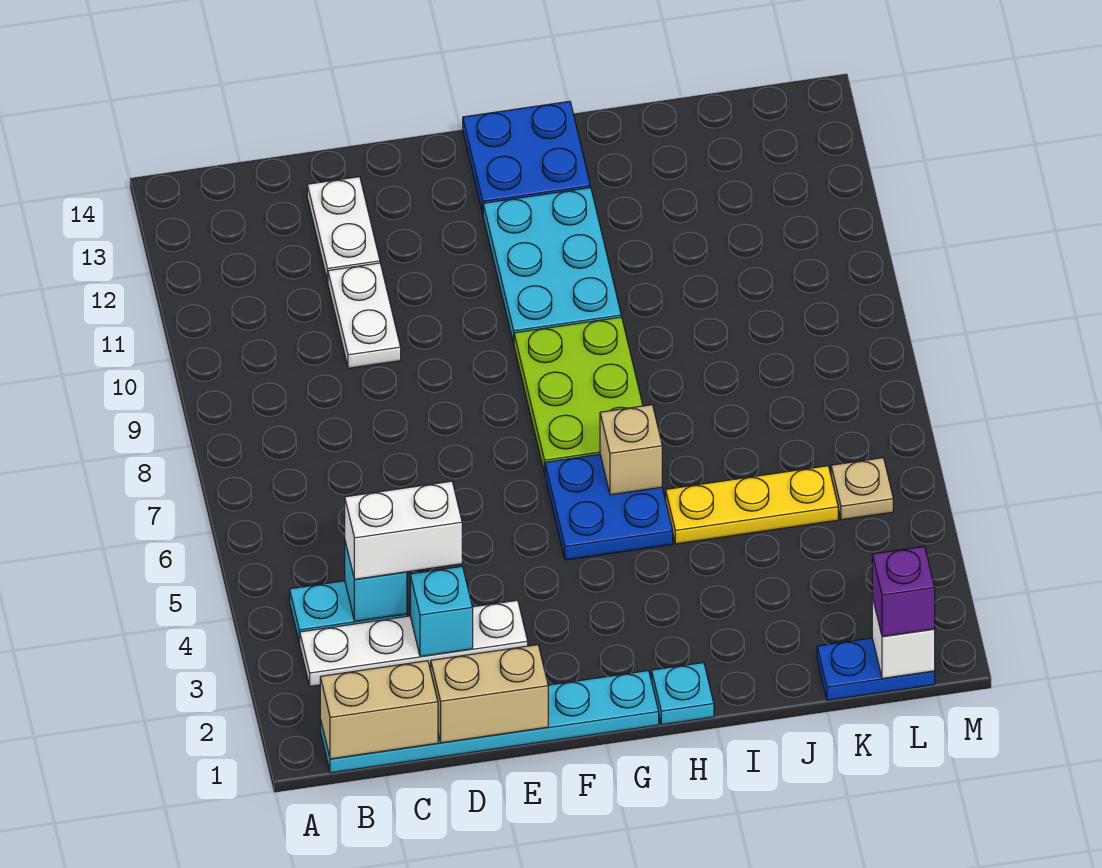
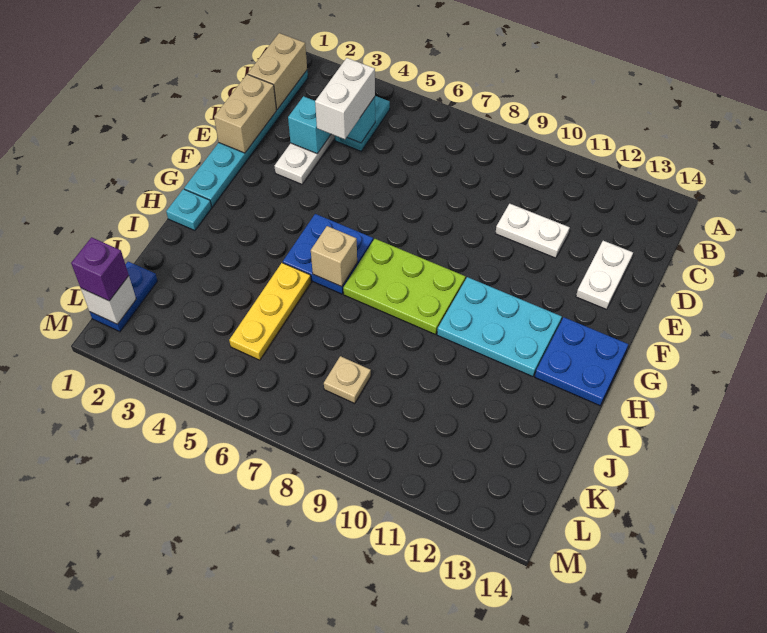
white 1x2 plate [307,177,380,282] -> white 1x2 plate turned to [576,241,633,309]
tan 1x1 plate [831,458,893,520] -> tan 1x1 plate moved to [324,356,371,403]

